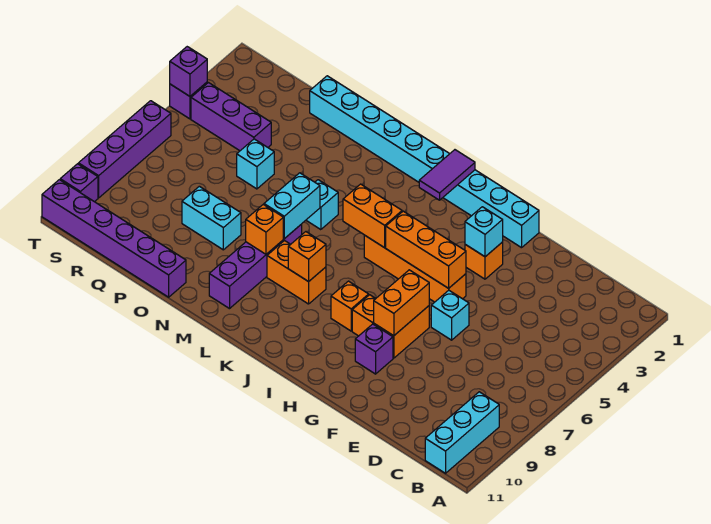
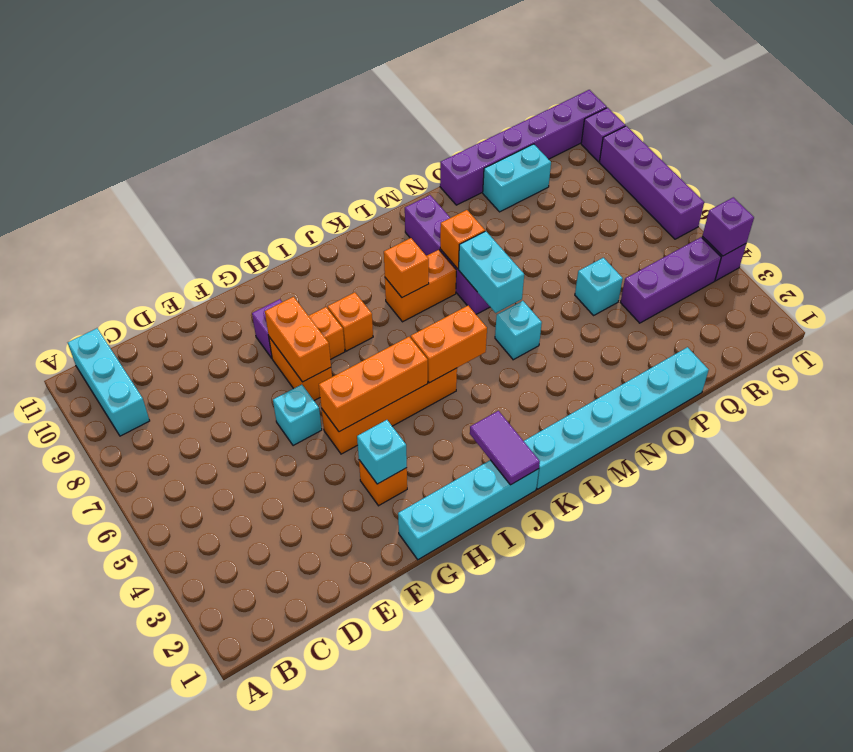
cyan 1x2 brick [182,186,241,250] -> cyan 1x2 brick moved to [483,144,551,212]

